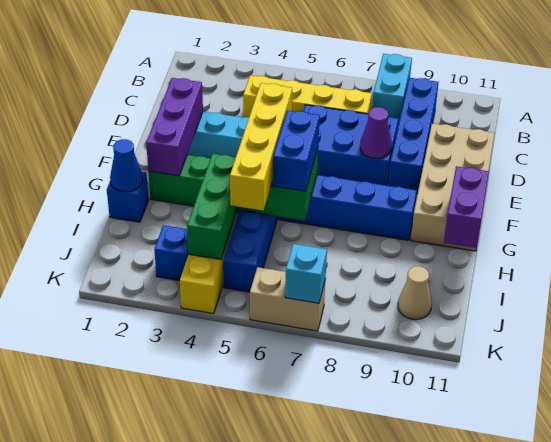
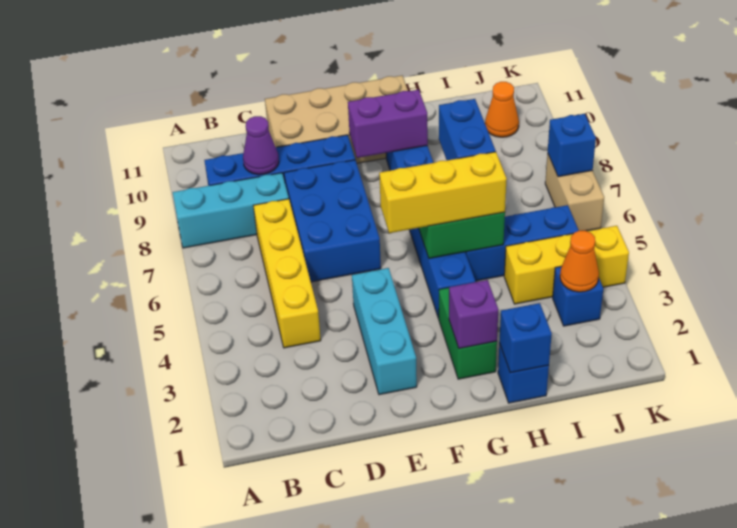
cyan 1x2 brick [372,54,412,124] -> cyan 1x3 brick [173,173,289,248]
purple 1x3 brick [146,78,203,176] -> purple 1x1 brick [449,280,498,349]
purple 1x1 cone [360,107,392,159] -> purple 1x1 cone moved to [243,116,279,175]
yellow 1x4 brick [230,83,292,210] -> yellow 1x3 brick [379,152,507,233]
blue 1x2 brick [273,110,320,191] -> blue 1x2 brick turned to [439,99,496,160]
purple 1x2 brick [444,166,489,248] -> purple 1x2 brick moved to [348,90,428,158]
blue 1x1 cone [110,139,143,192] -> blue 1x1 brick [499,303,552,373]
green 1x3 brick [187,154,238,260] -> none
none -> orange 1x1 cone [560,231,599,292]
tan 1x1 cone [398,266,432,319] -> orange 1x1 cone [485,82,519,137]
cyan 1x1 brick [285,244,327,303] -> blue 1x1 brick [548,114,596,177]

